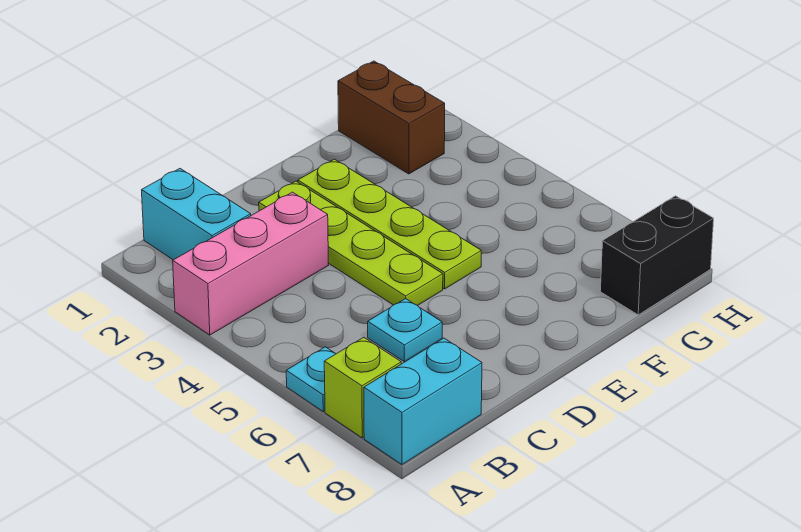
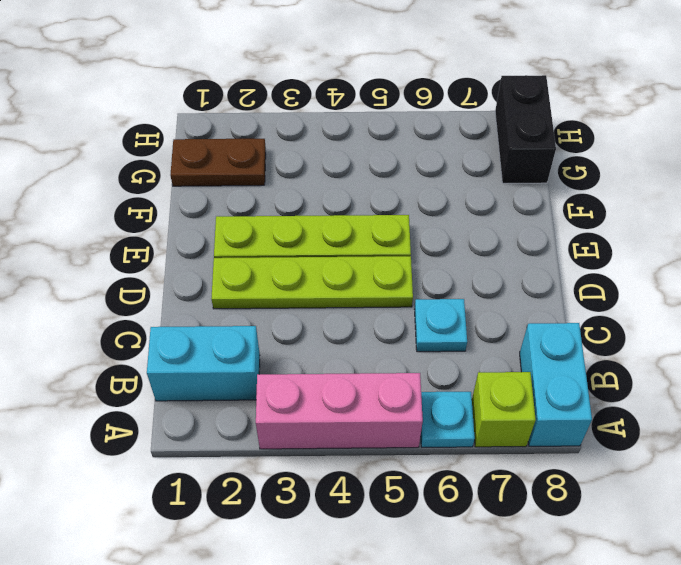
pink 1x3 brick [173,192,328,335] -> pink 1x3 brick turned to [256,373,423,449]
brown 1x2 brick [338,61,445,174] -> brown 1x2 plate [170,139,266,186]

